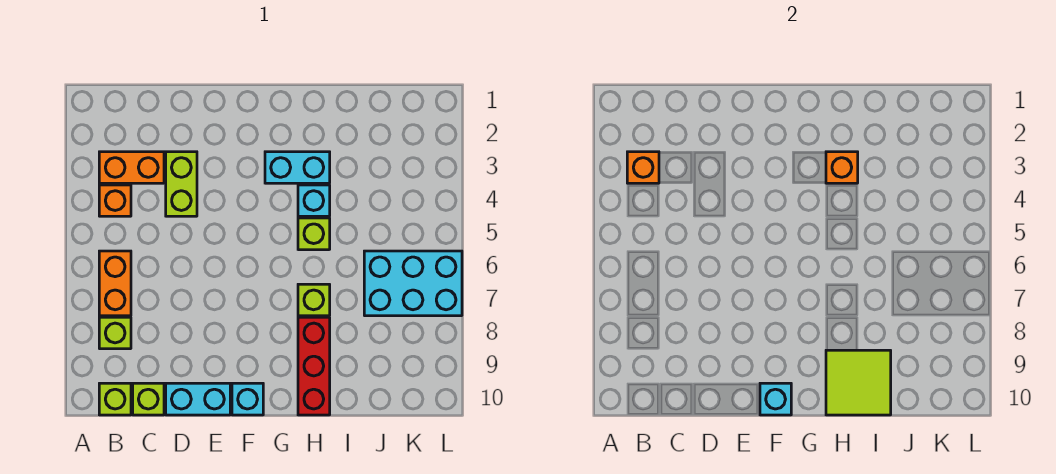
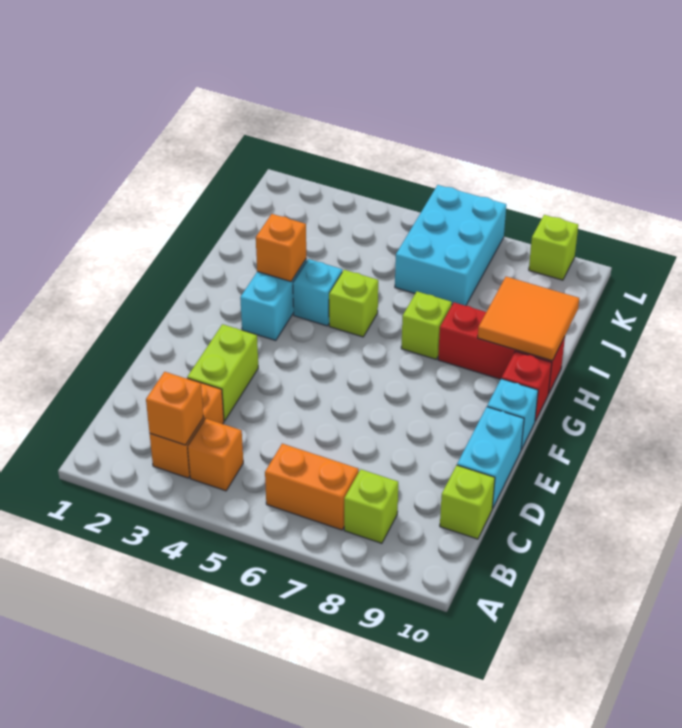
lime 1x1 brick [99,383,131,415] -> lime 1x1 brick moved to [529,215,578,280]
lime 1x2 brick [166,152,197,216] -> lime 1x2 brick turned to [187,324,258,421]
cyan 1x1 brick [760,383,791,415] -> none
none -> red 1x1 brick [502,351,552,421]
lime 2x2 tile [826,350,891,415] -> orange 2x2 tile [478,277,579,361]

